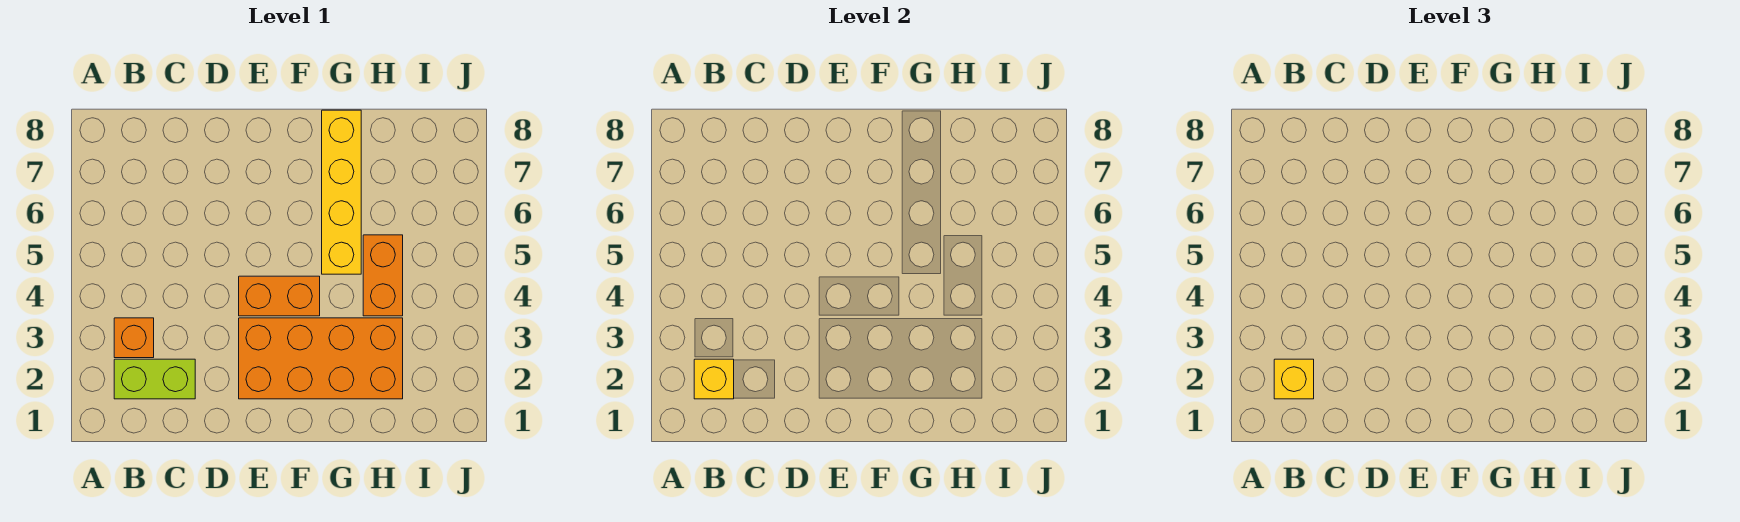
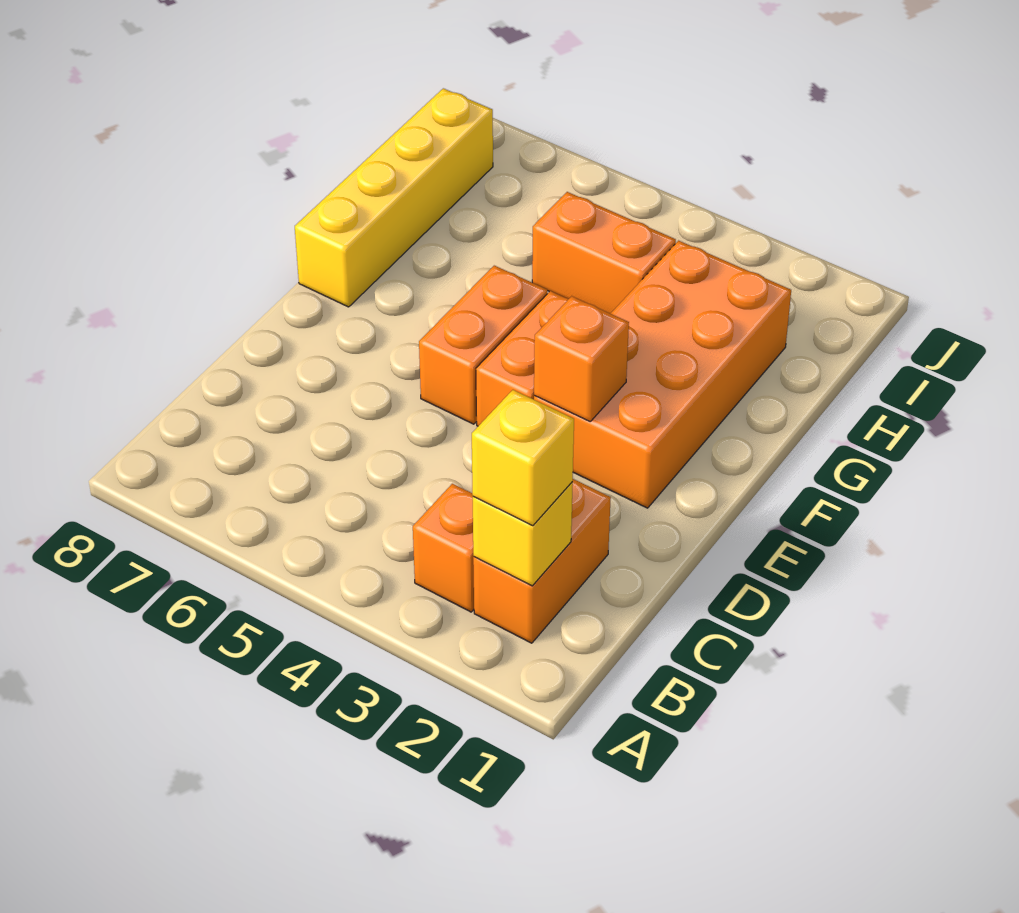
lime 1x2 brick [114,359,195,399] -> orange 1x2 brick [473,479,611,643]
none -> orange 1x1 brick [534,296,629,421]
none -> orange 1x2 brick [419,266,547,424]
yellow 1x4 brick [322,110,361,274] -> yellow 1x4 brick turned to [295,88,493,307]

